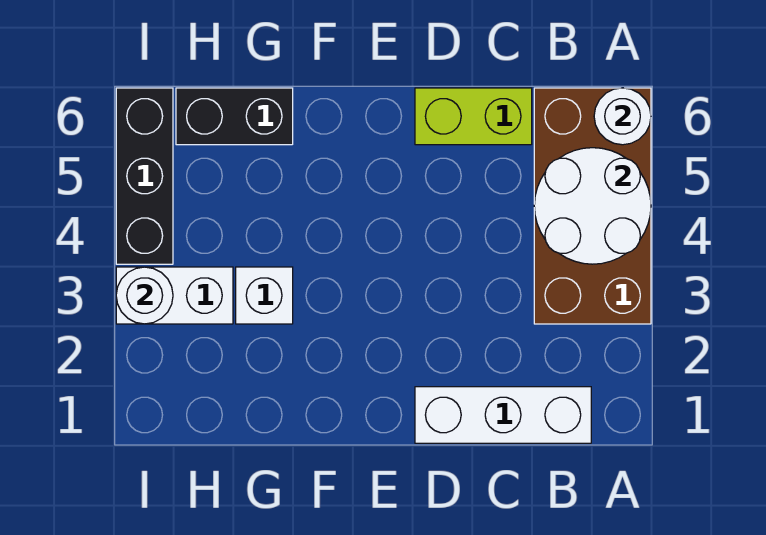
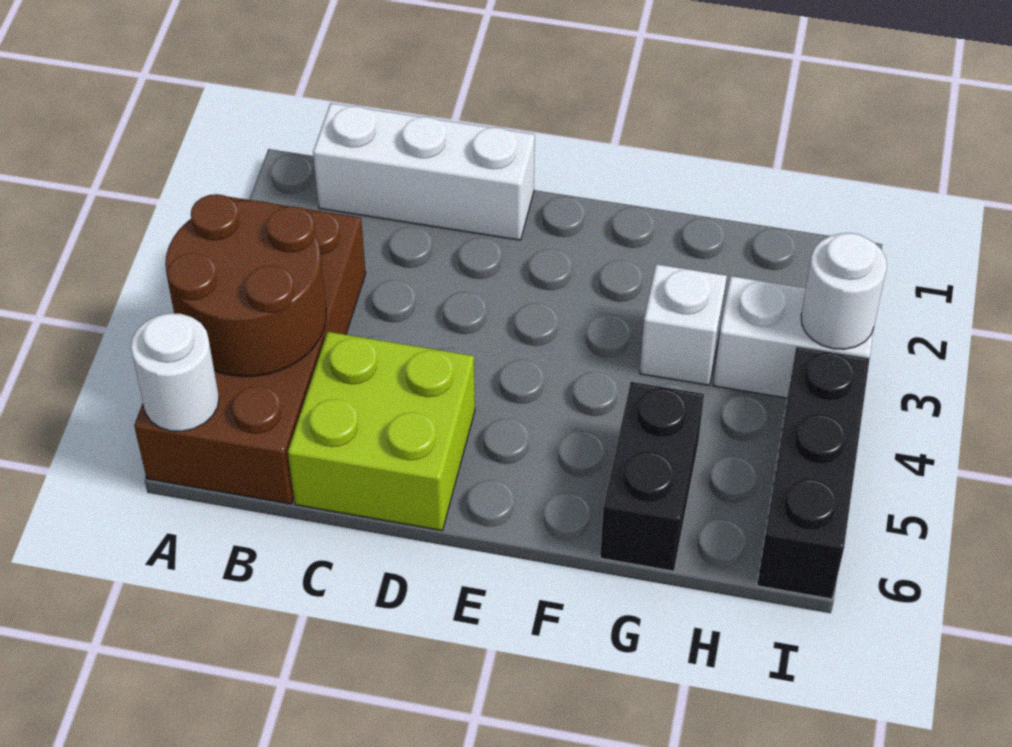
white 2x2 round brick [534,148,651,264] -> brown 2x2 round brick [165,194,326,377]
lime 1x2 brick [415,88,532,145] -> lime 2x2 brick [288,332,475,531]
black 1x2 brick [176,88,293,145] -> black 1x2 brick turned to [600,382,704,571]

